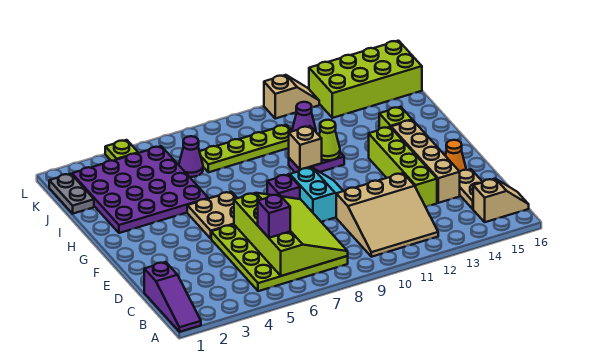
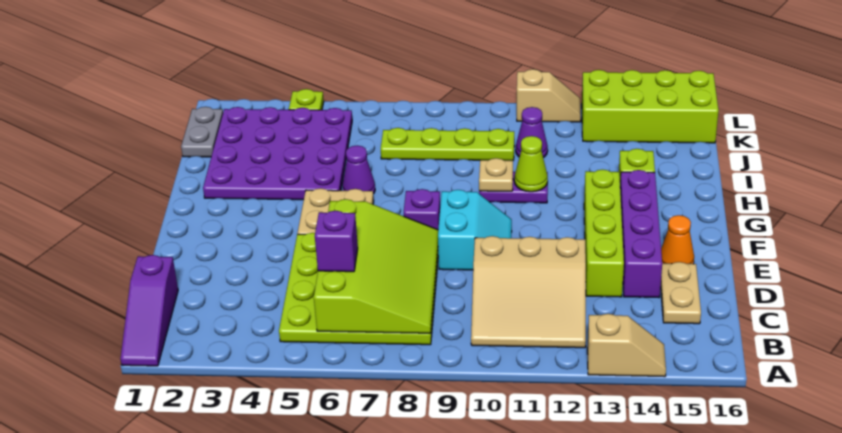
tan 1x2 slope [473,179,529,222] -> tan 1x2 slope moved to [587,314,666,377]
tan 1x4 brick [391,120,460,203] -> purple 1x4 brick [620,170,662,298]
tan 1x1 brick [289,126,322,170] -> tan 1x1 plate [479,158,513,191]
purple 1x1 cone [179,136,203,177] -> purple 1x1 cone moved to [342,145,375,194]

